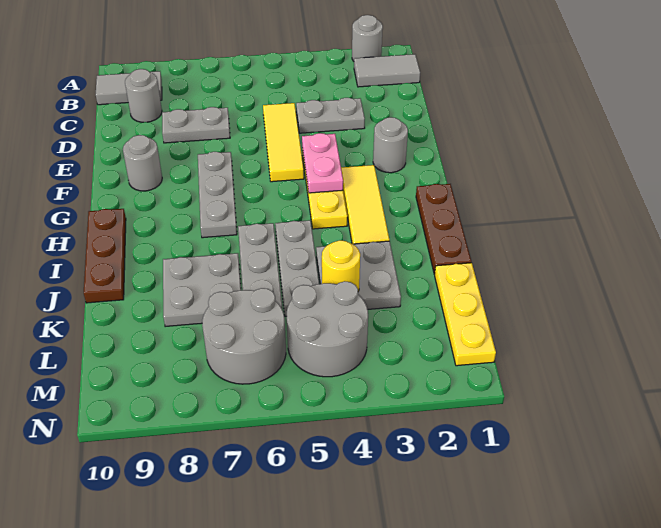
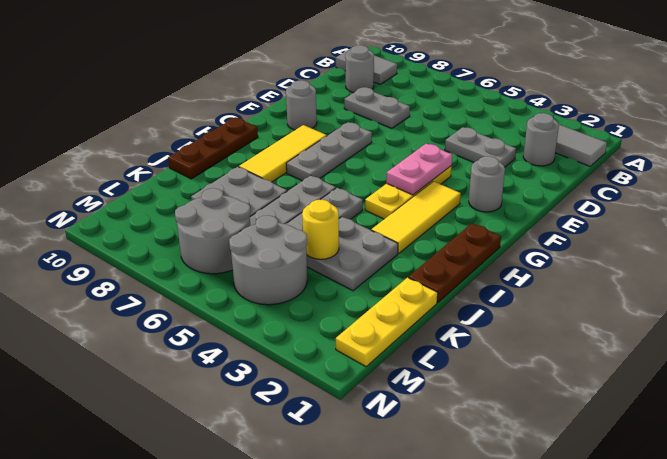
grey 1x1 round brick [352,15,383,61] -> grey 1x1 round brick moved to [523,113,559,166]
yellow 1x3 tile [263,103,304,182] -> yellow 1x3 tile moved to [239,125,327,182]

